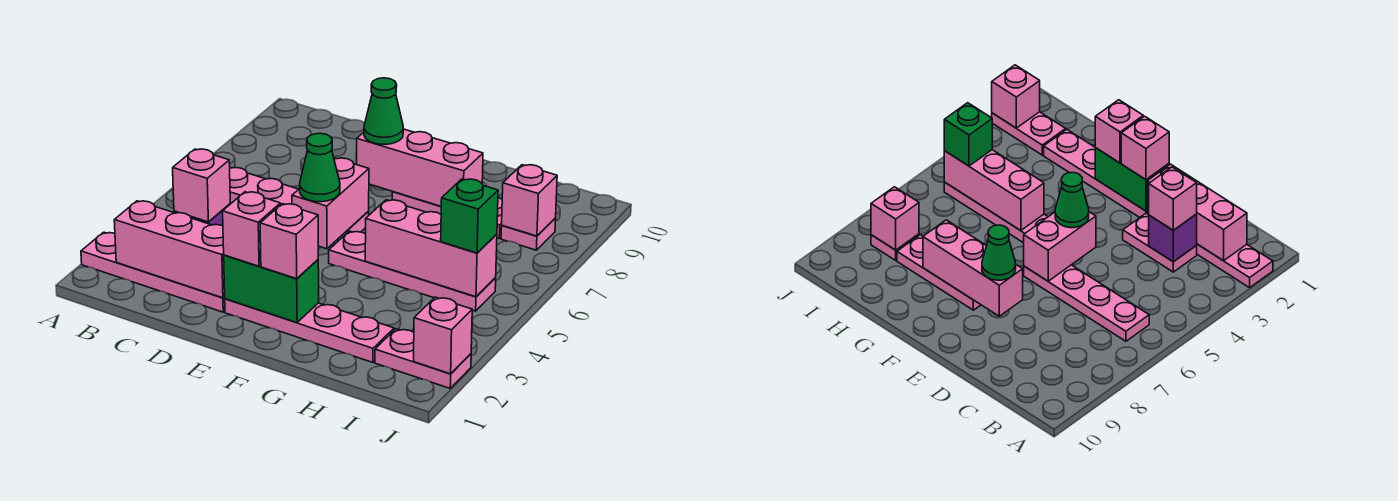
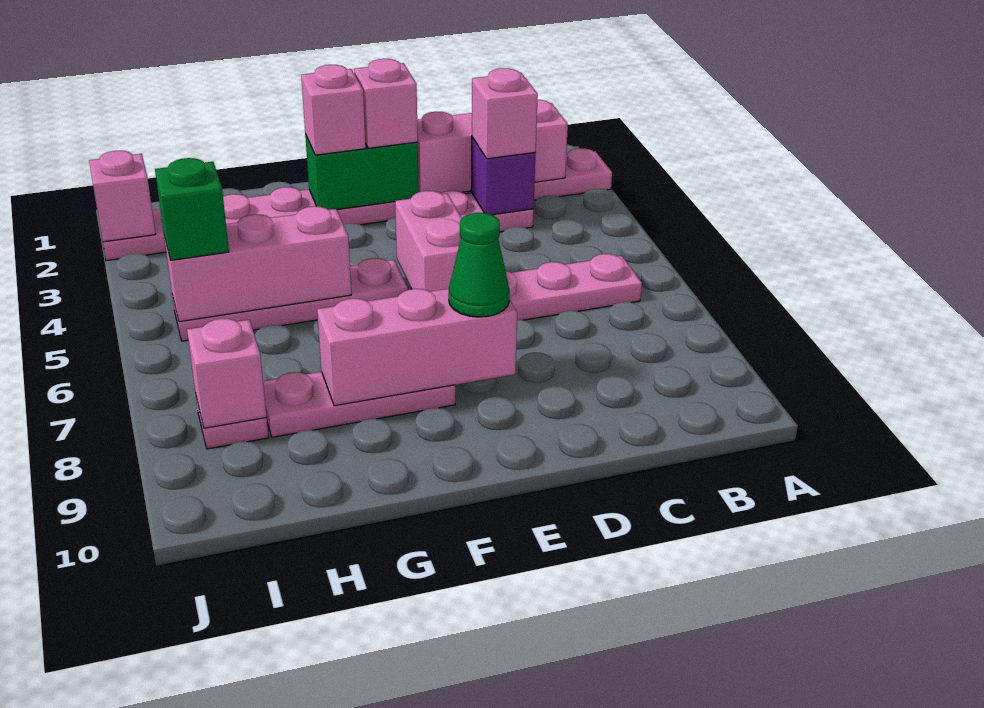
green 1x1 cone [300,133,340,202] -> none

